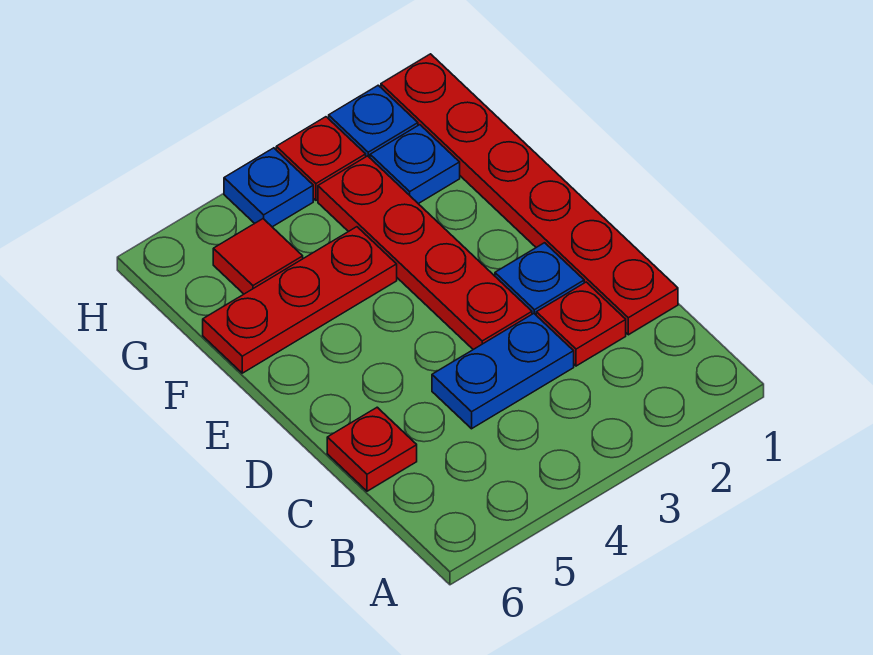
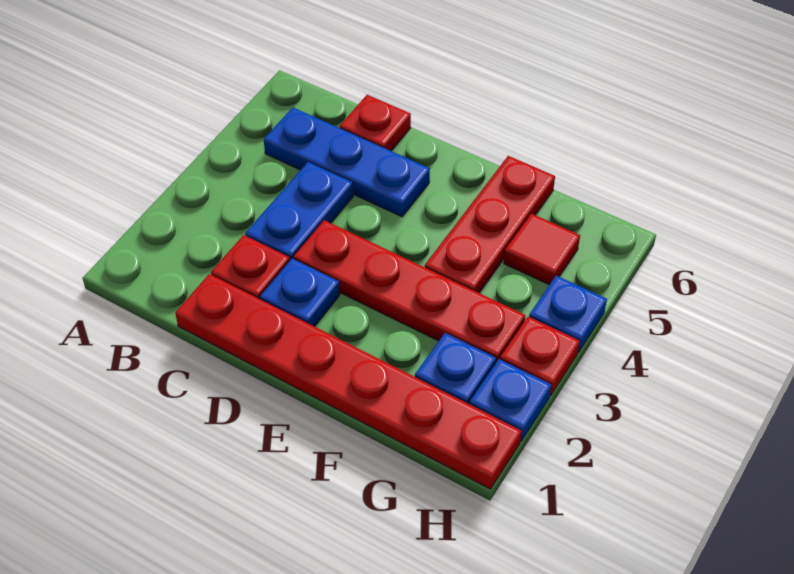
none -> blue 1x3 plate [264,108,430,217]

